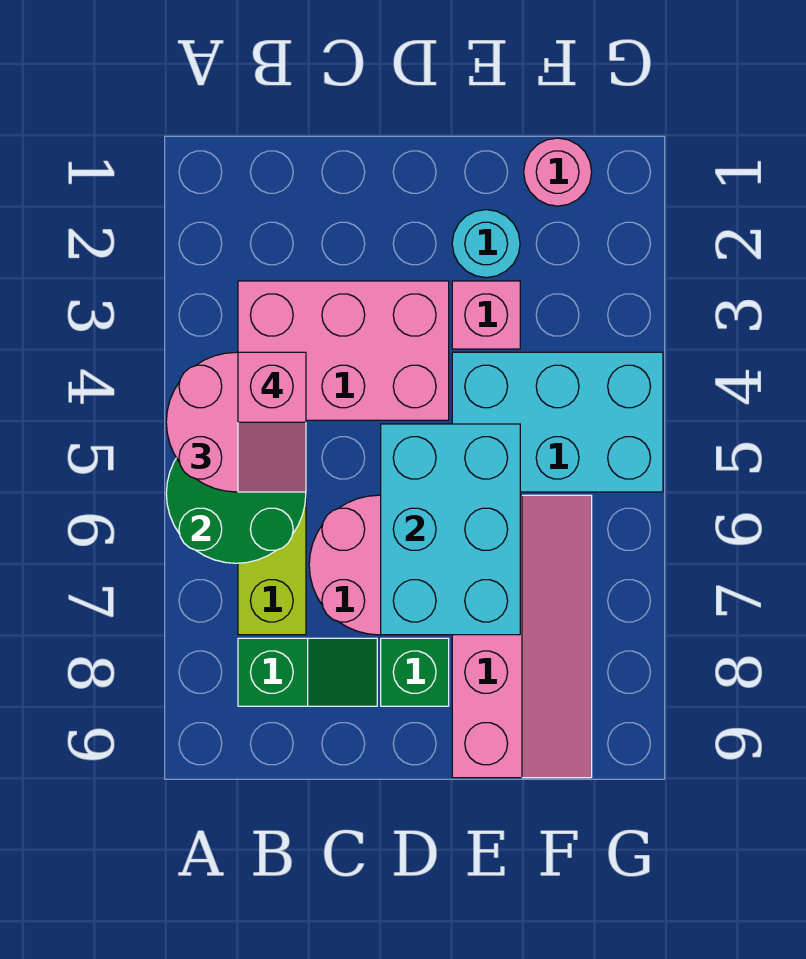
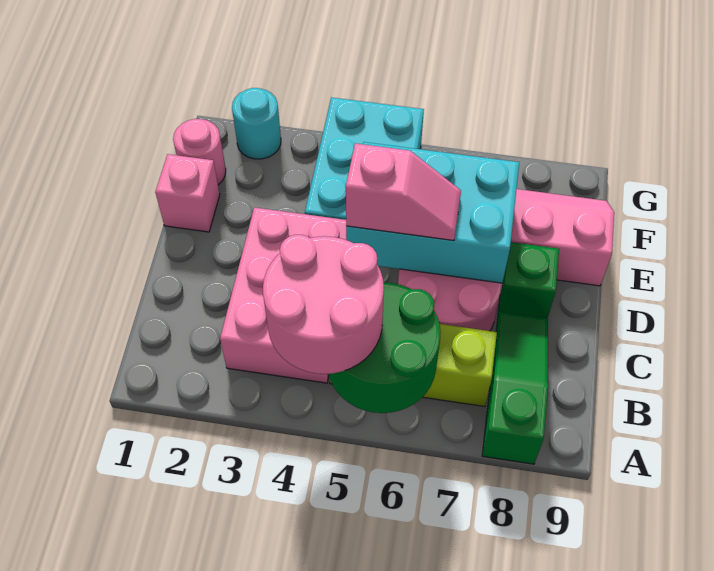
pink 1x2 slope [238,352,306,492] -> pink 1x2 slope moved to [346,143,461,241]
green 1x2 slope [238,638,377,706] -> green 1x3 slope [482,312,548,464]
cyan 1x1 round brick [452,210,520,278] -> cyan 1x1 round brick moved to [232,88,281,159]
pink 1x1 brick [452,281,520,349] -> pink 1x1 brick moved to [155,154,220,232]

